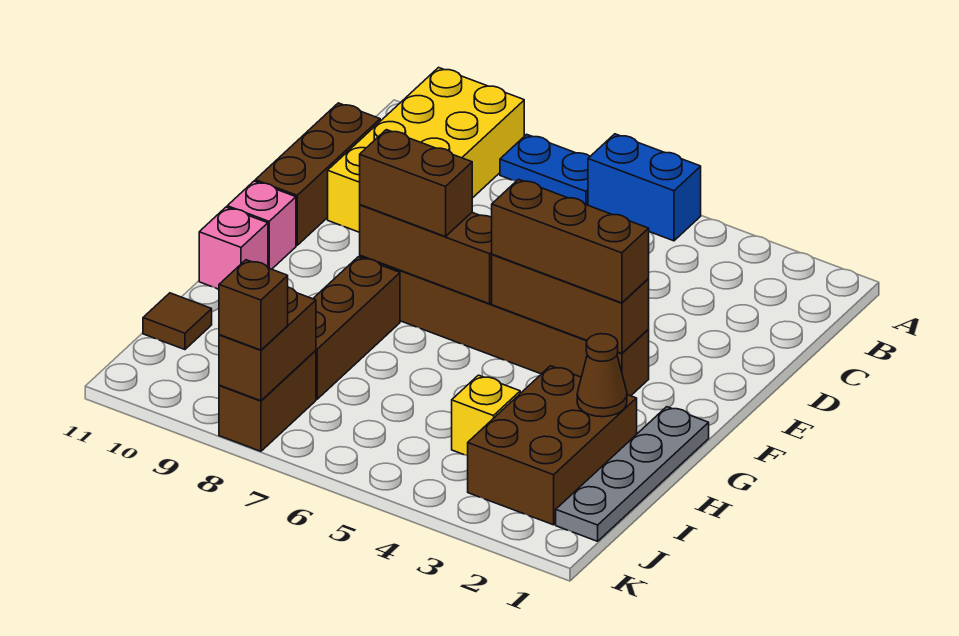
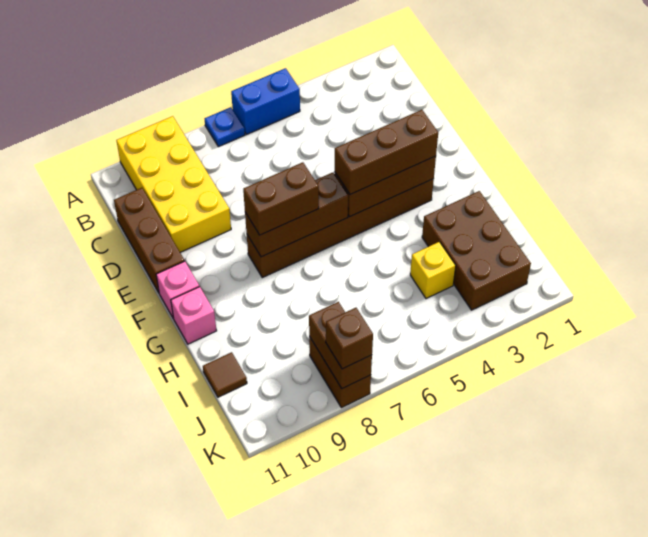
blue 1x2 plate [500,134,590,205] -> blue 1x1 plate [205,107,245,147]
grey 1x4 plate [556,407,709,541] -> none
brown 1x3 brick [313,257,400,399] -> none
brown 1x1 cone [577,334,627,417] -> none

